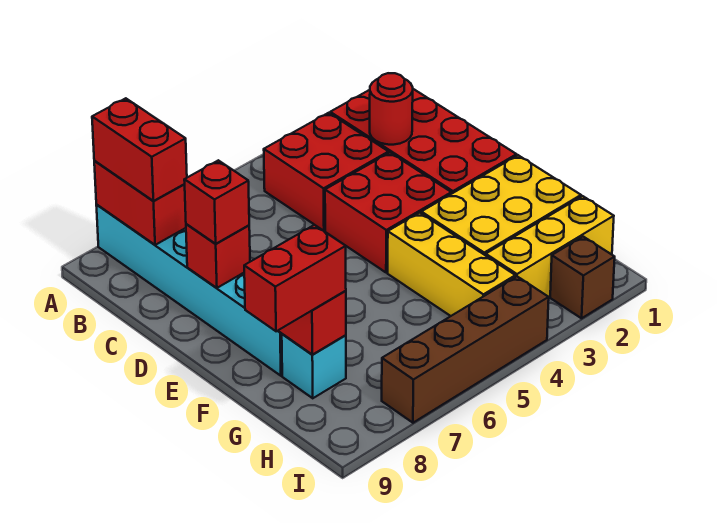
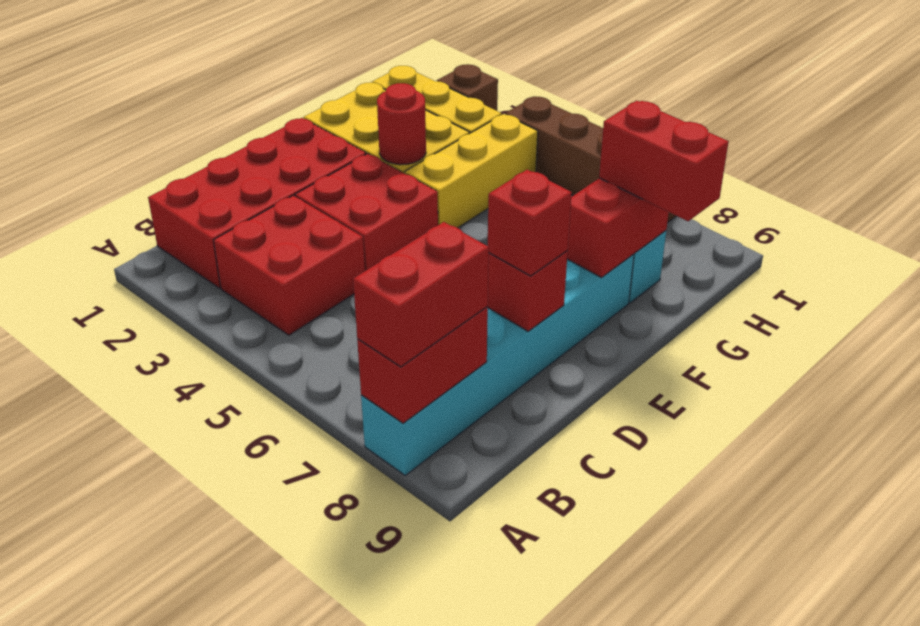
red 1x1 round brick [370,73,413,145] -> red 1x1 round brick moved to [377,83,426,165]

